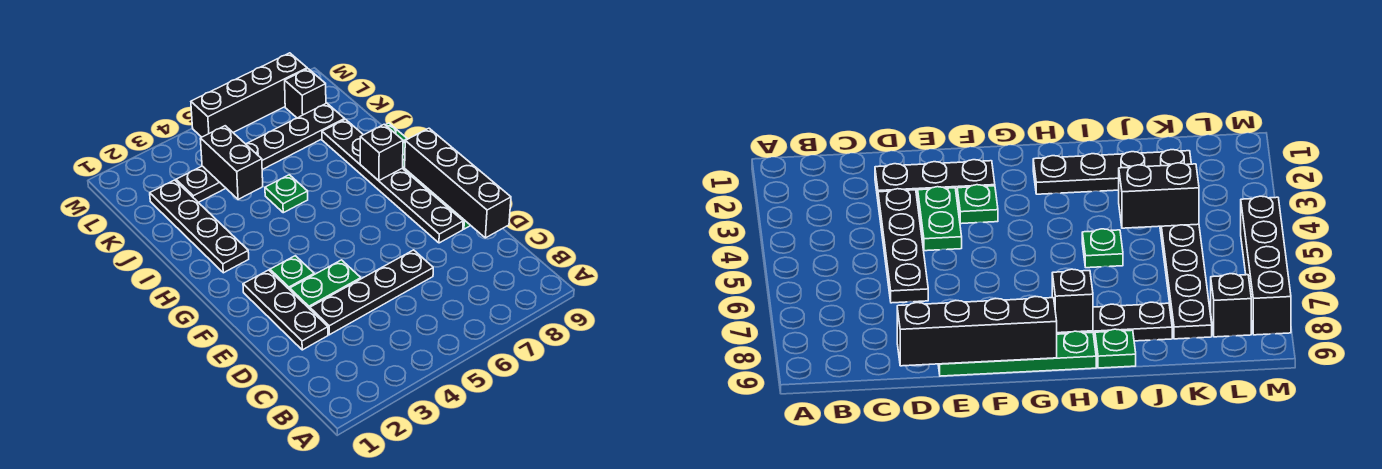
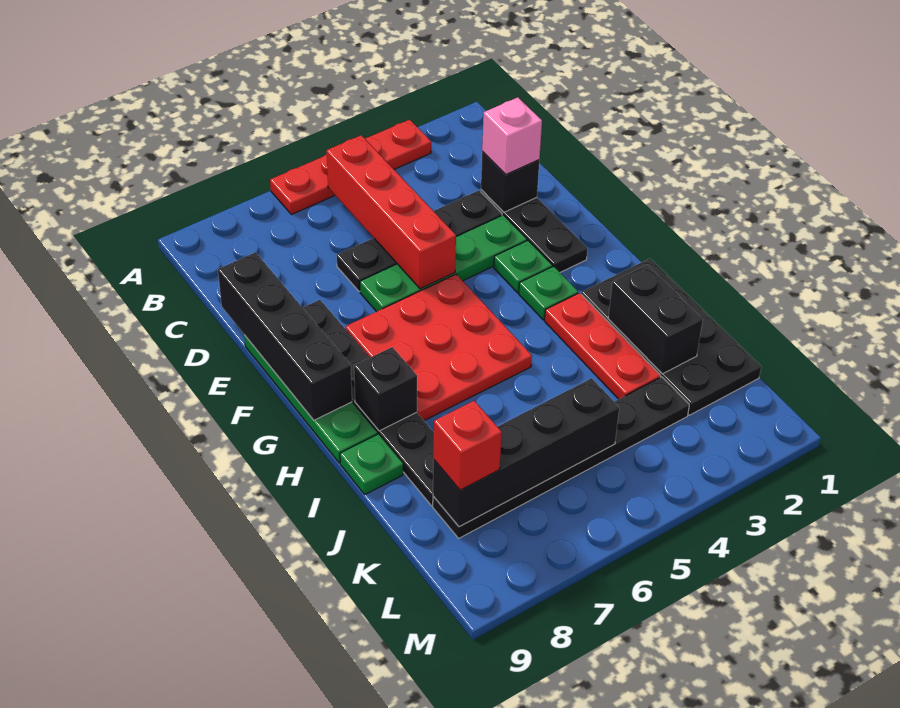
none -> red 1x4 plate [270,120,431,215]
none -> red 1x4 brick [327,135,456,289]
none -> pink 1x1 brick [482,97,542,175]
green 1x2 plate [290,260,361,309] -> green 1x4 plate [360,215,527,312]
none -> red 3x3 plate [346,274,532,421]
black 1x4 plate [150,180,249,273] -> black 2x4 plate [581,259,761,415]
none -> red 1x3 plate [545,293,660,399]
green 1x1 plate [265,175,308,213] -> green 1x1 plate moved to [519,266,578,320]
black 1x2 brick [200,126,263,199] -> black 1x2 brick moved to [608,265,703,374]
none -> red 1x1 brick [433,401,502,490]
black 1x1 brick [285,69,326,118] -> black 1x1 brick moved to [481,152,539,212]
black 1x4 brick [191,53,307,137] -> black 1x4 brick moved to [433,378,619,527]

